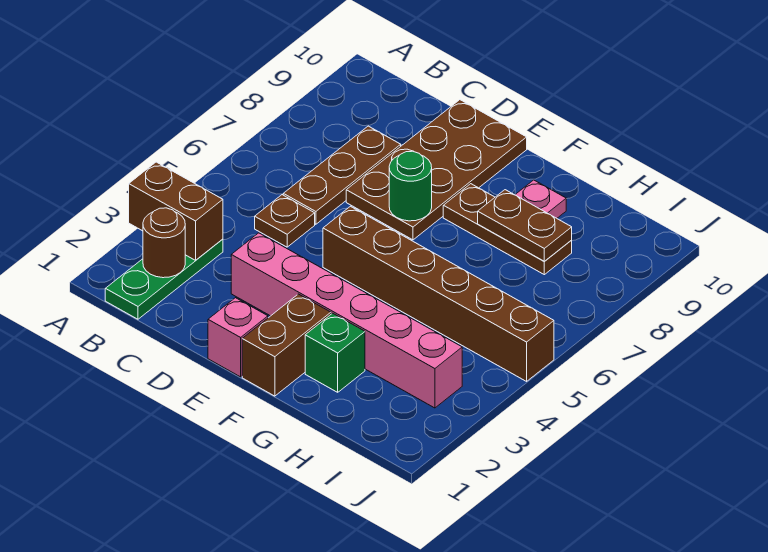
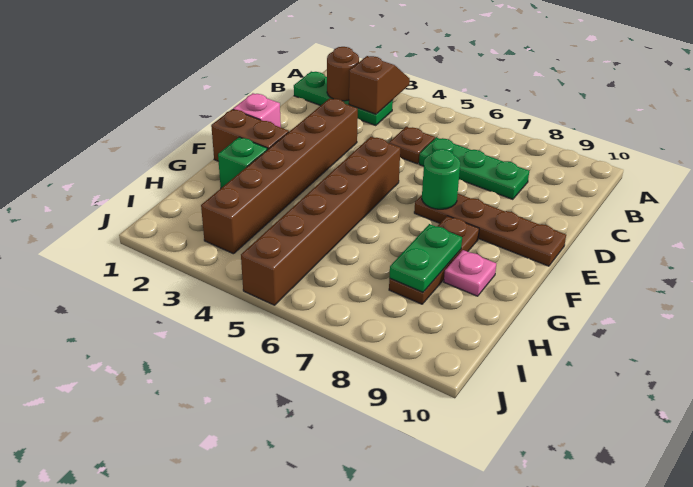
brown 1x2 brick [129,162,223,260] -> brown 1x2 slope [349,56,410,114]
brown 1x3 plate [283,126,401,224] -> green 1x3 plate [419,137,529,199]
pink 1x6 brick [231,233,462,408] -> brown 1x6 brick [201,98,358,254]
brown 2x4 plate [346,100,527,240] -> brown 1x4 plate [414,194,566,266]
brown 1x2 plate [478,190,572,261] -> green 1x2 plate [389,224,462,292]

